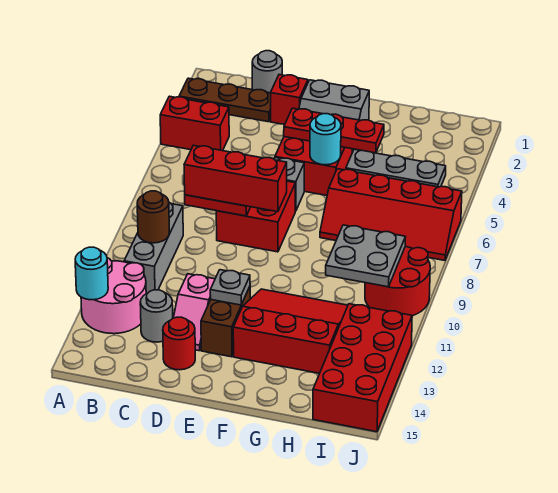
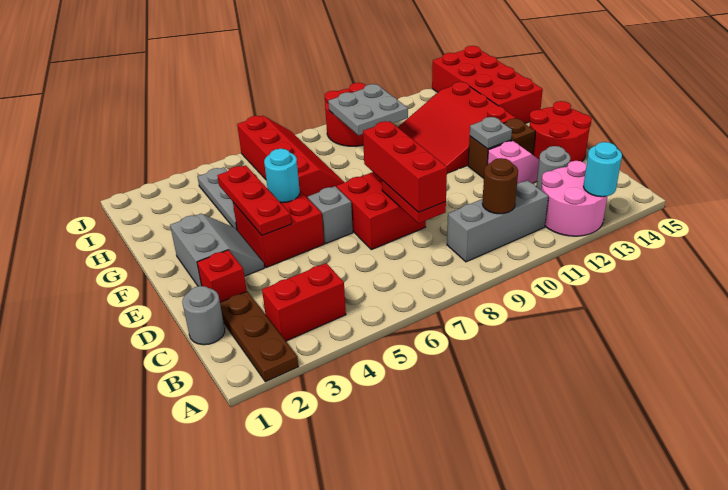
red 1x2 brick [160,96,229,151] -> red 1x2 brick turned to [262,263,346,341]
red 1x1 round brick [163,317,195,370] -> red 2x2 round brick [529,101,592,162]
red 2x4 brick [313,304,412,432] -> red 2x4 brick turned to [432,46,543,124]

